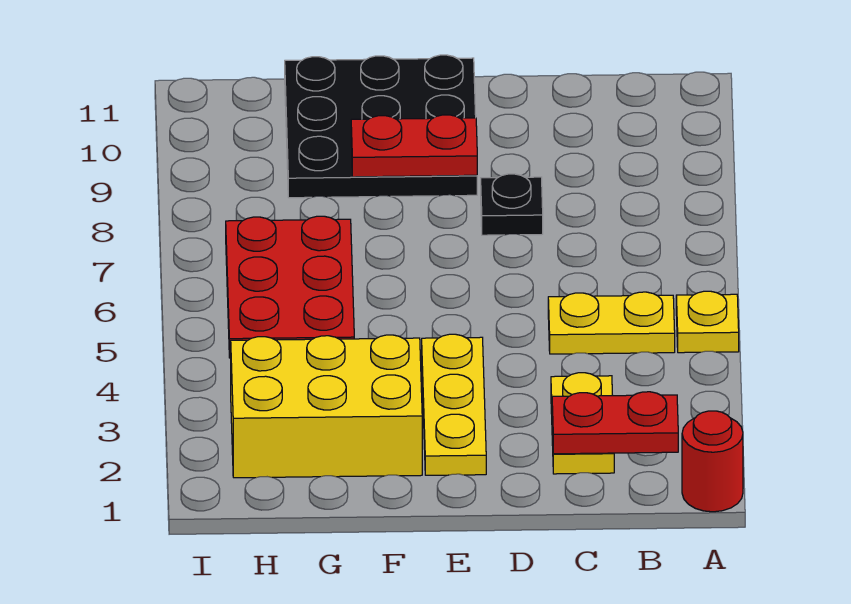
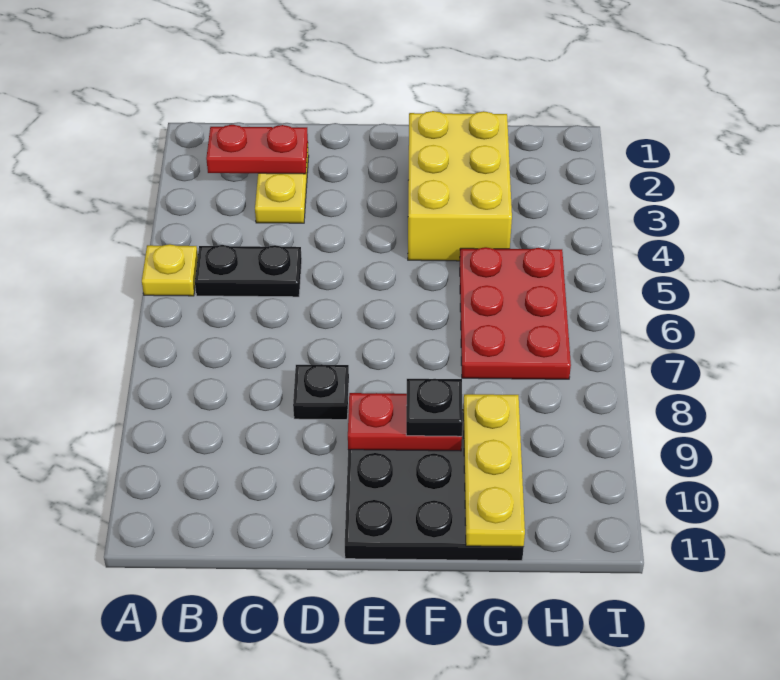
red 1x1 round brick [682,411,743,512] -> none
yellow 1x2 plate [548,292,675,354] -> black 1x2 plate [195,245,302,297]
yellow 1x3 plate [422,334,486,475] -> yellow 1x3 plate moved to [463,394,525,547]
yellow 2x3 brick [231,335,422,478] -> yellow 2x3 brick turned to [408,111,512,261]
none -> black 1x1 plate [406,379,463,436]

